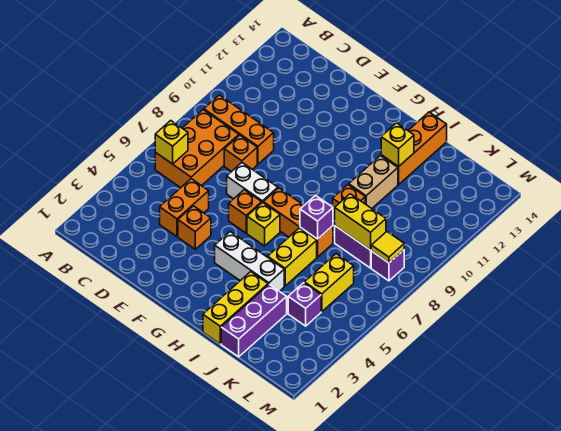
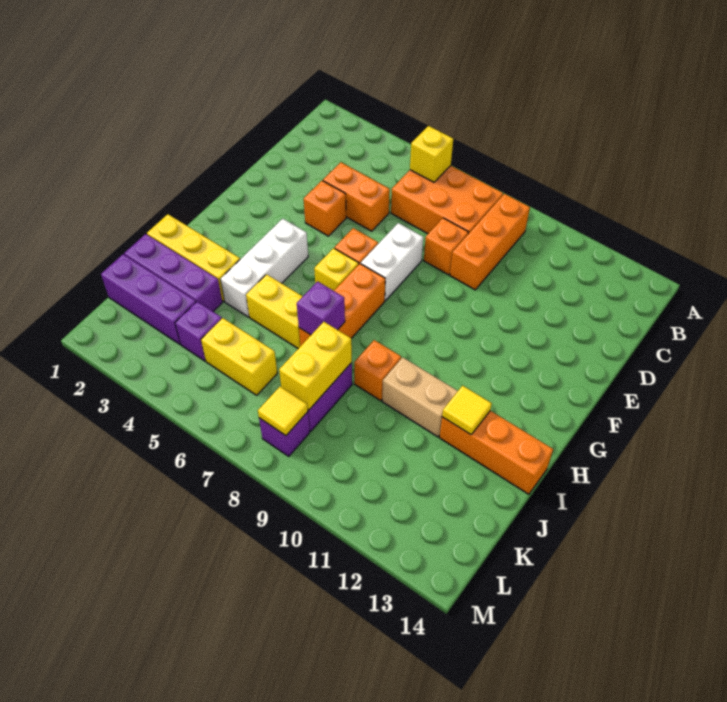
yellow 1x1 brick [381,123,414,167] -> yellow 1x1 tile [442,385,492,435]
none -> purple 1x3 brick [101,254,196,344]

